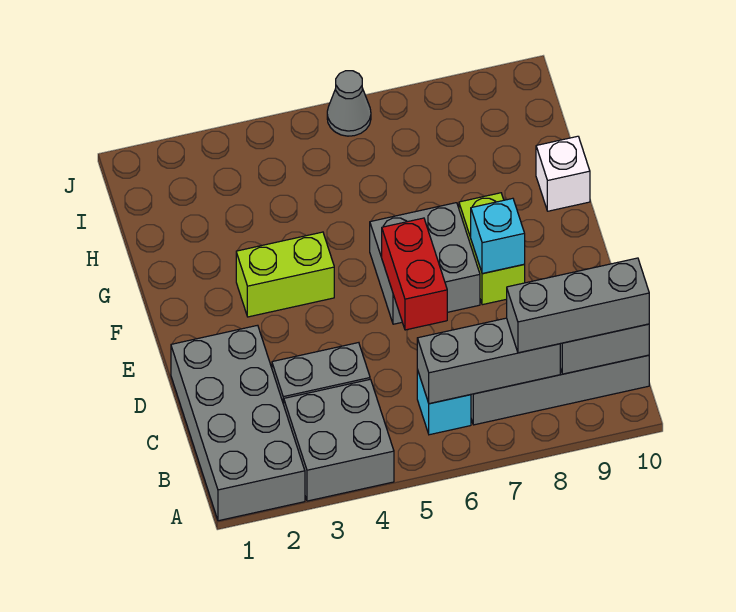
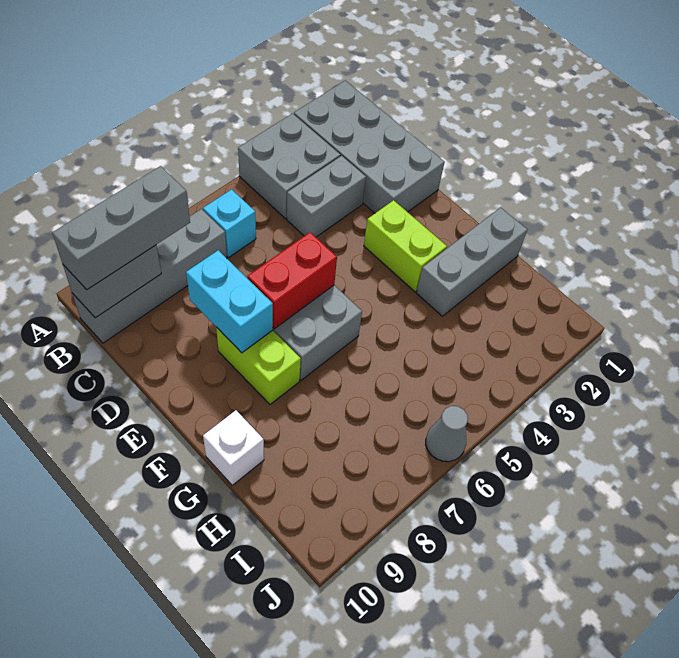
grey 1x3 brick [417,318,560,404] -> grey 1x3 brick moved to [416,208,528,316]
red 1x2 brick [382,218,447,330] -> red 1x2 brick turned to [247,232,337,329]
cyan 1x1 brick [471,198,525,274] -> cyan 1x2 brick [186,250,273,353]
lime 1x2 brick [236,232,334,317] -> lime 1x2 brick turned to [364,200,447,292]

